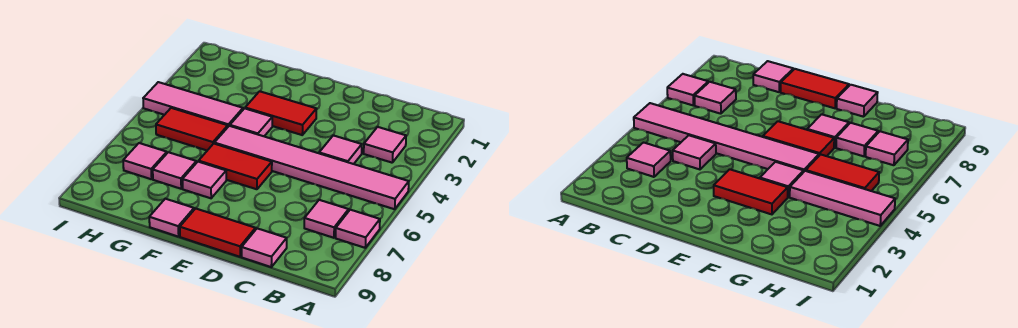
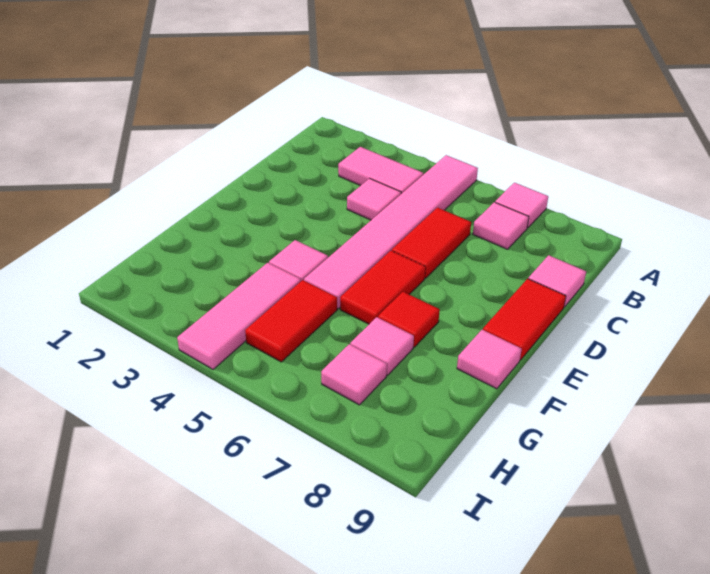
pink 1x1 tile [364,127,406,163] -> pink 1x2 tile [338,147,423,194]
red 1x2 tile [245,91,317,135] -> red 1x2 tile moved to [392,208,471,278]
pink 1x1 tile [182,162,226,198] -> red 1x1 tile [378,292,440,347]

